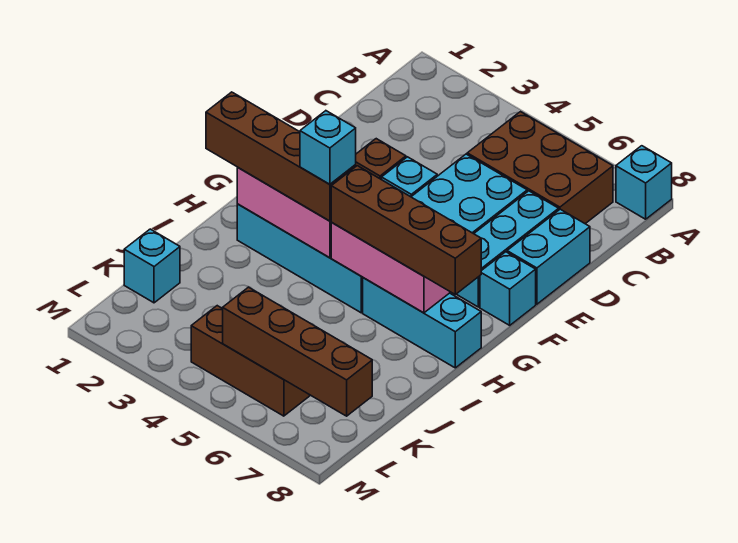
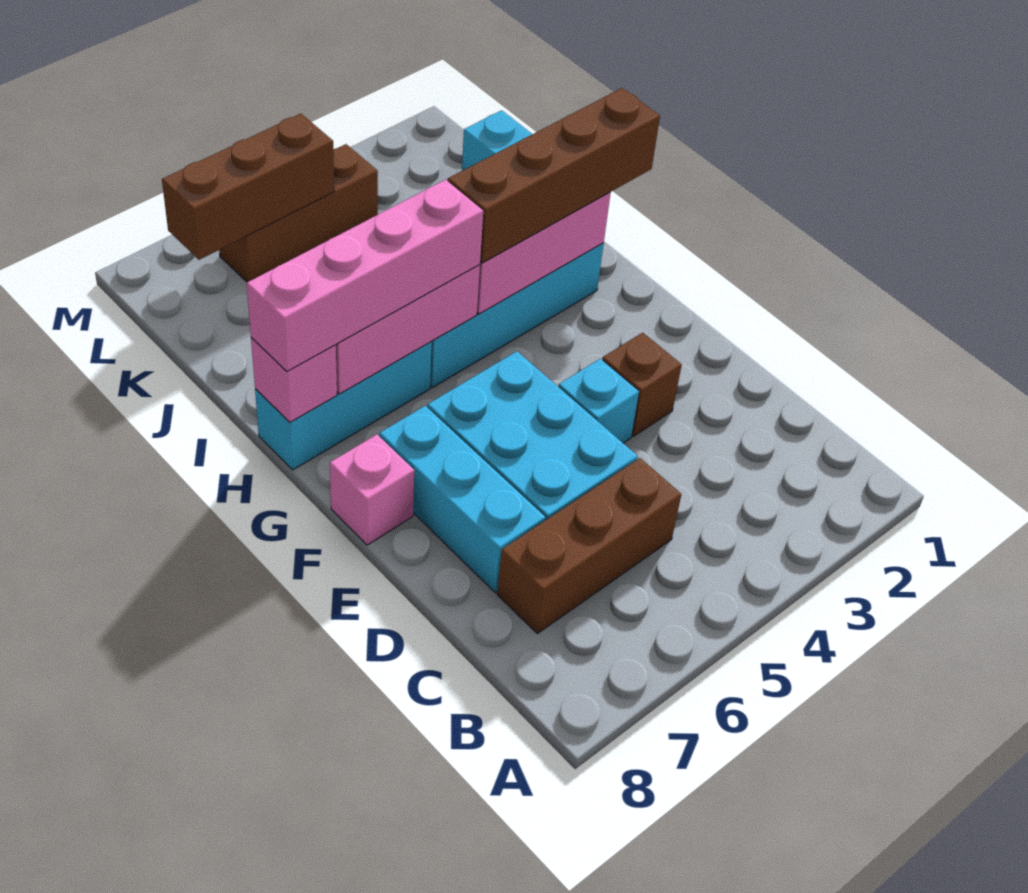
cyan 1x1 brick [616,146,672,219] -> none
brown 2x3 brick [467,112,613,224] -> brown 1x3 brick [497,458,681,634]
cyan 1x2 brick [507,209,590,304] -> none
cyan 1x1 brick [480,252,536,325] -> pink 1x1 brick [330,434,414,545]
cyan 1x1 brick [300,111,356,184] -> none
brown 1x4 brick [331,166,481,294] -> pink 1x4 brick [247,180,483,371]
none -> pink 1x1 brick [251,338,337,422]
brown 1x4 brick [222,287,372,416] -> brown 1x3 brick [162,114,334,260]

